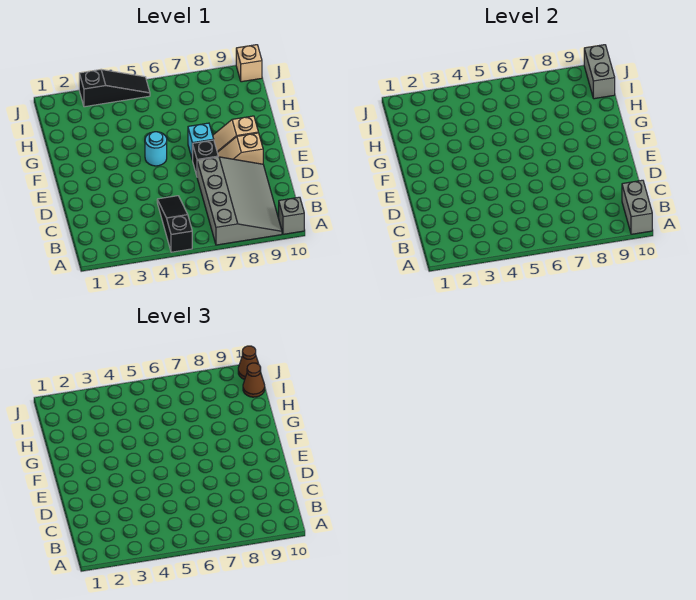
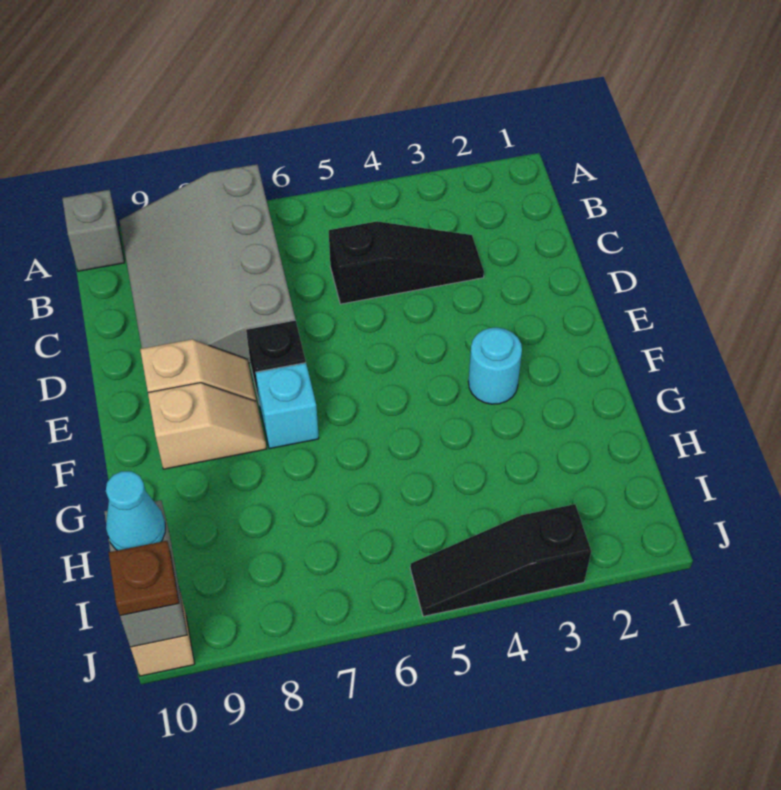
black 1x3 slope [157,196,192,252] -> black 1x3 slope turned to [329,221,484,304]
grey 1x2 brick [622,180,652,234] -> none
cyan 1x1 round brick [145,132,167,166] -> cyan 1x1 round brick moved to [468,328,522,404]
brown 1x1 cone [243,363,265,397] -> cyan 1x1 cone [106,471,165,550]
brown 1x1 cone [238,346,259,380] -> brown 1x1 plate [109,541,179,616]

